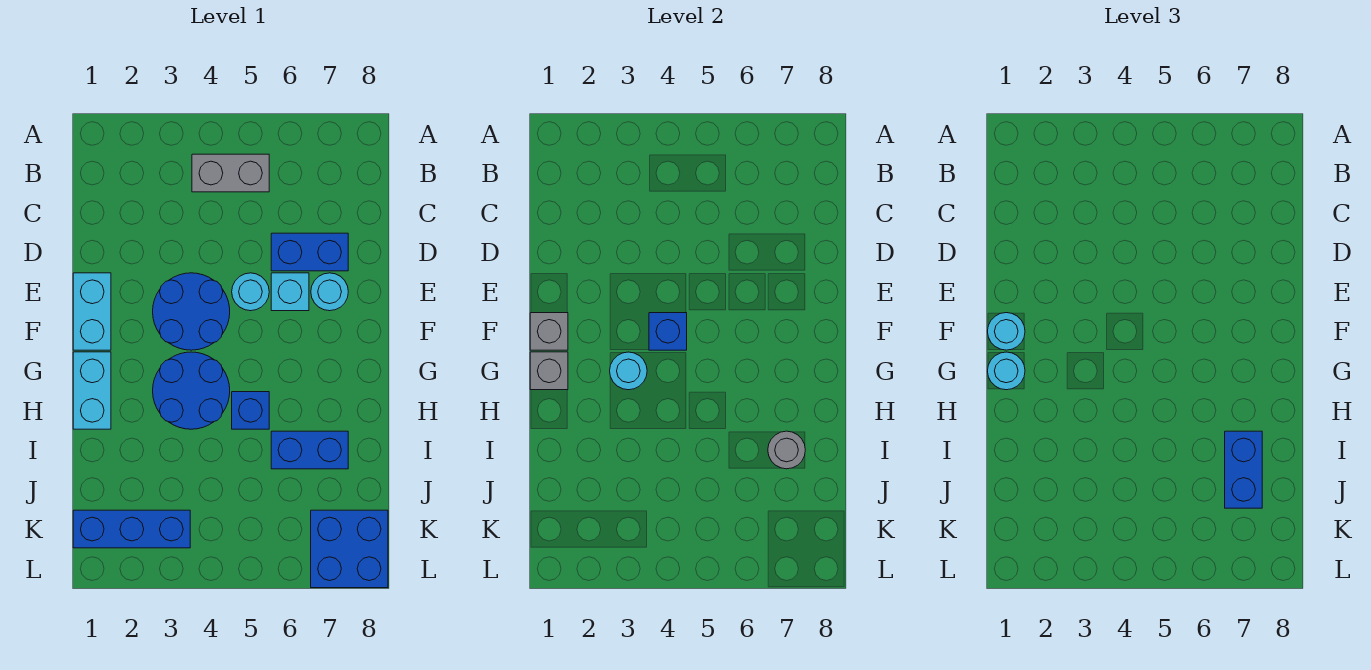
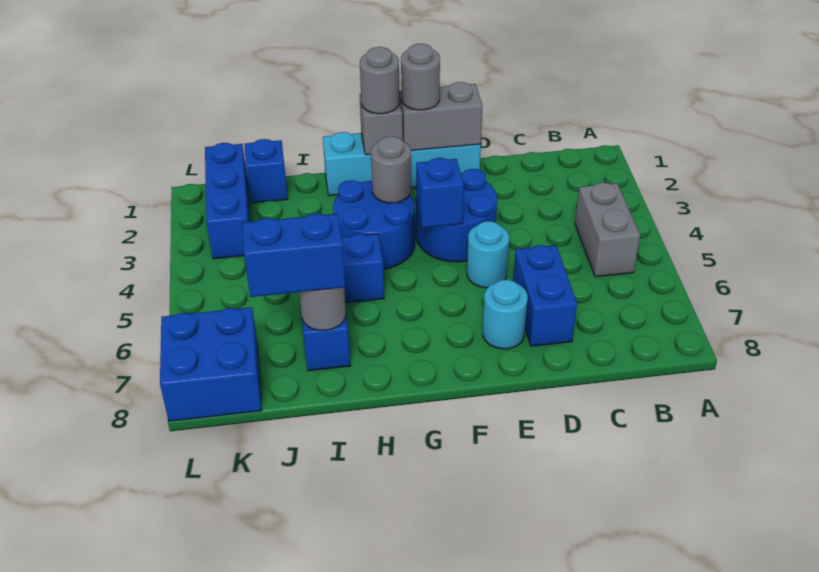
cyan 1x1 brick [271,273,309,311] -> none
grey 1x1 brick [530,313,568,350] -> grey 1x2 brick [400,82,483,151]
cyan 1x1 round brick [988,313,1025,350] -> grey 1x1 round brick [401,44,440,110]
cyan 1x1 round brick [988,352,1025,390] -> grey 1x1 round brick [360,47,400,114]
cyan 1x1 round brick [610,352,647,390] -> grey 1x1 round brick [371,136,411,203]
none -> blue 1x1 brick [244,139,288,203]

